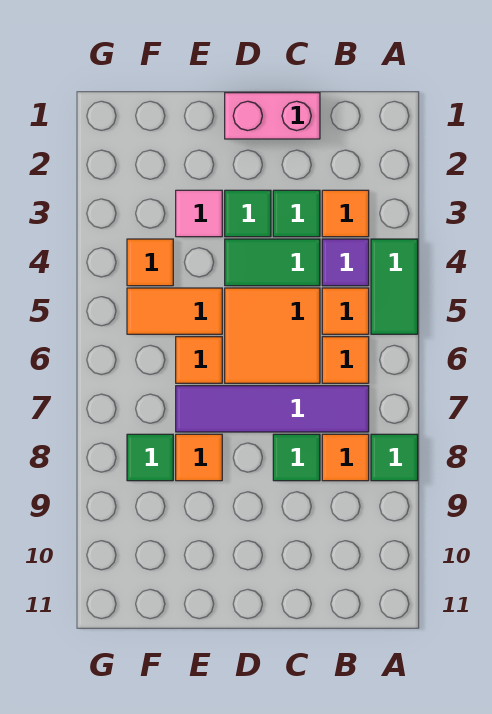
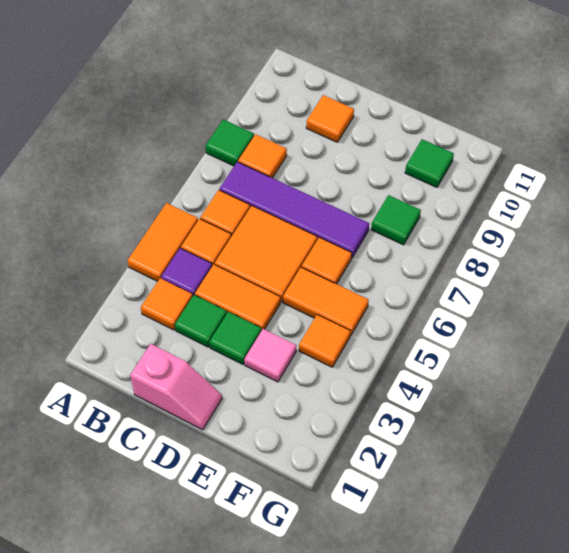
green 1x2 tile [371,239,418,334] -> orange 1x2 tile [128,203,198,281]
pink 1x2 brick [225,93,320,139] -> pink 1x2 slope [130,344,222,430]
green 1x2 tile [225,239,320,286] -> orange 1x2 tile [195,265,280,331]
green 1x1 tile [273,434,320,481] -> green 1x1 tile moved to [405,139,454,187]
orange 1x1 tile [176,434,222,481] -> orange 1x1 tile moved to [306,95,354,142]

